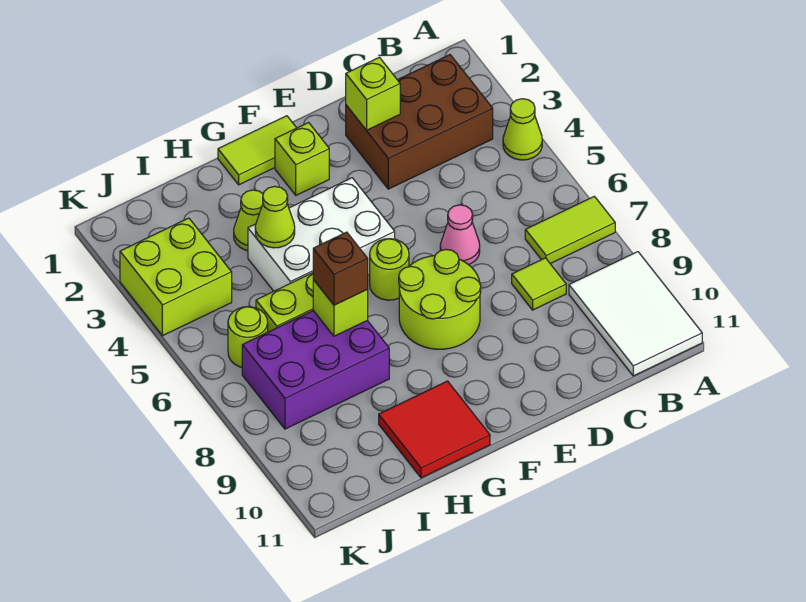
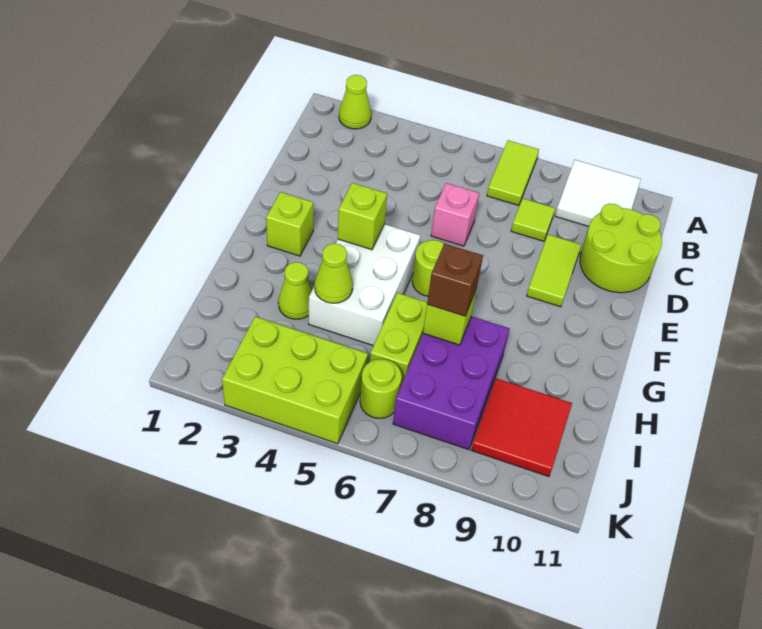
lime 1x1 cone [503,99,542,160] -> lime 1x1 cone moved to [339,75,371,129]
white 2x3 tile [569,252,702,376] -> white 2x2 tile [555,160,641,226]
brown 2x3 brick [346,55,493,189] -> none
lime 1x1 brick [346,57,400,130] -> lime 1x1 brick moved to [338,183,387,250]
pink 1x1 cone [440,205,480,265] -> pink 1x1 brick [431,183,479,246]
lime 2x2 round brick [399,249,481,349] -> lime 2x2 round brick moved to [580,203,662,293]
lime 1x2 tile [218,116,296,185] -> lime 1x2 tile moved to [527,234,581,307]
red 2x2 tile [379,381,490,478] -> red 2x2 tile moved to [471,378,572,477]
lime 2x2 brick [120,218,232,336] -> lime 2x3 brick [222,317,368,444]

